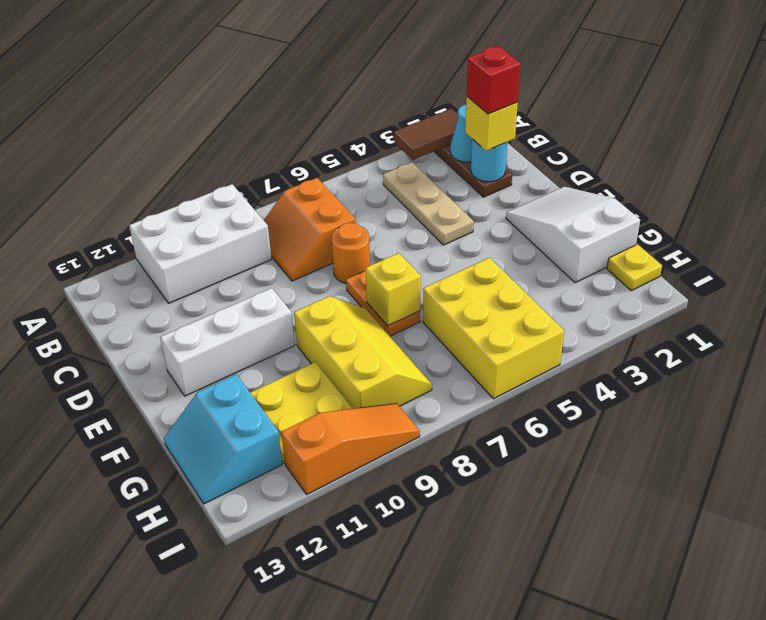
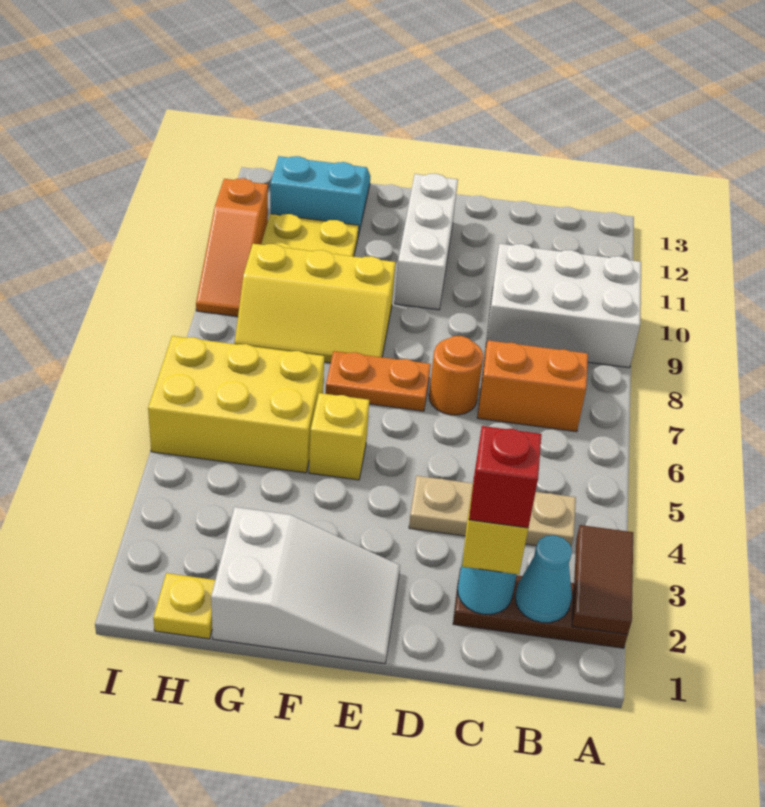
white 2x3 brick [129,184,271,303] -> white 2x3 brick turned to [486,244,641,368]
yellow 1x1 brick [366,253,421,326] -> yellow 1x1 brick moved to [309,393,369,480]

